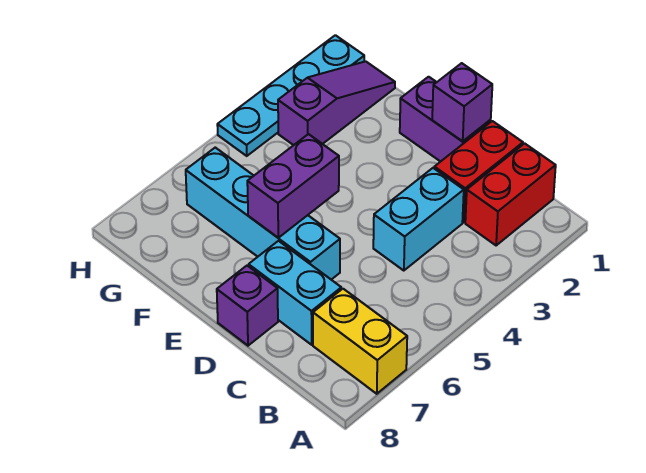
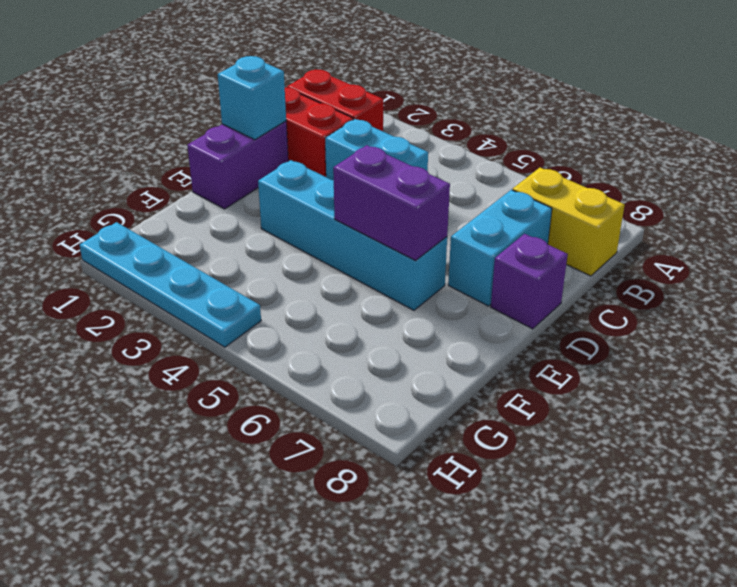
yellow 1x2 brick [313,289,407,394] -> yellow 1x2 brick turned to [513,168,624,276]
purple 1x1 brick [432,63,492,141] -> cyan 1x1 brick [218,56,286,140]
cyan 1x4 brick [186,148,340,280] -> cyan 1x4 brick turned to [258,160,447,310]
purple 1x3 slope [278,61,395,145] -> none

